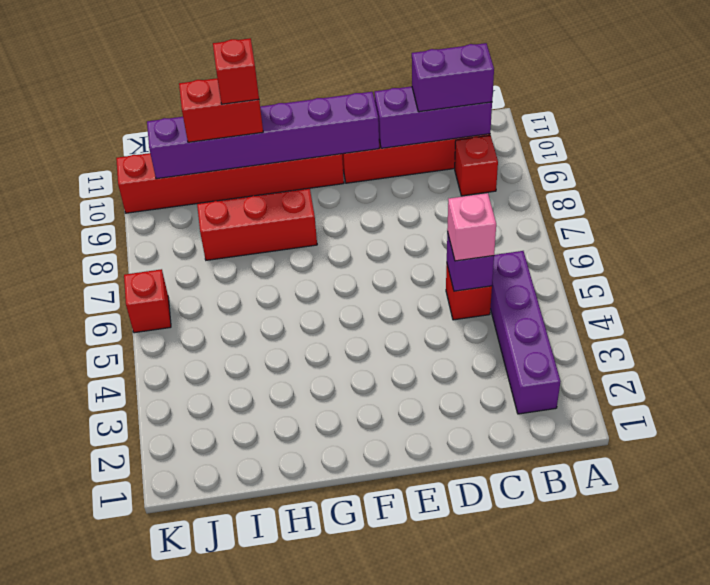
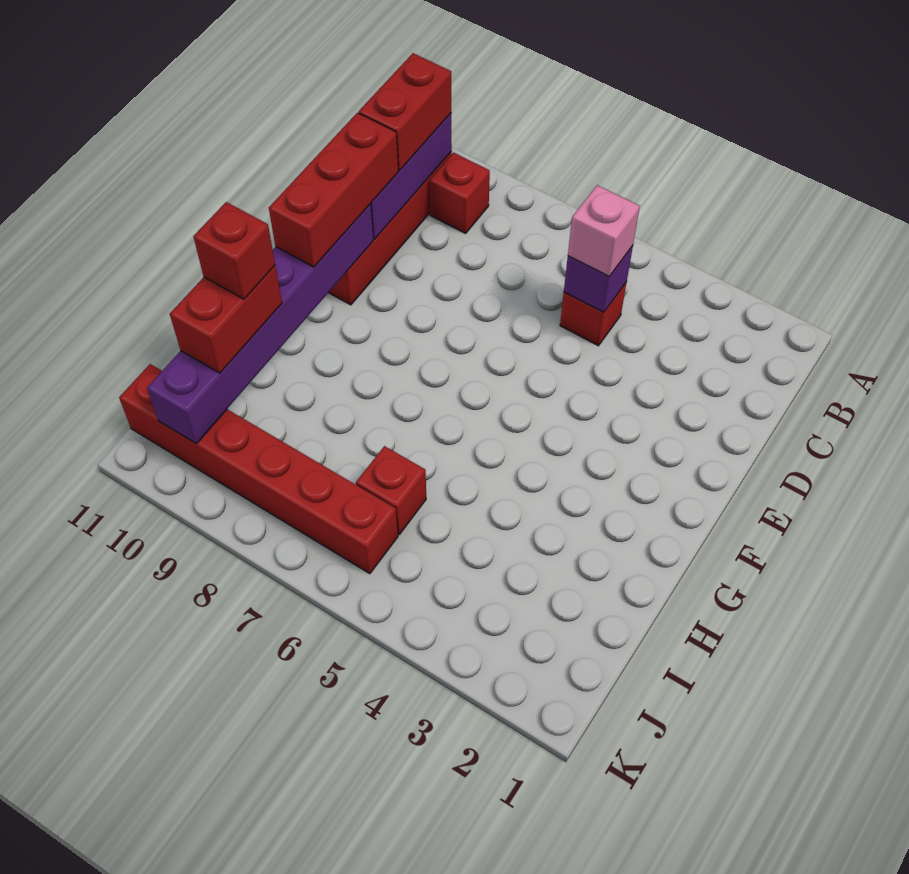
purple 1x4 brick [490,251,561,414] -> none
purple 1x2 brick [412,43,494,112] -> red 1x2 brick [359,53,451,170]
red 1x6 brick [116,153,344,213] -> red 1x6 brick turned to [119,364,398,574]
red 1x3 brick [197,188,317,260] -> red 1x3 brick moved to [269,113,398,267]
red 1x1 brick [124,269,171,333] -> red 1x1 brick moved to [356,446,426,534]

